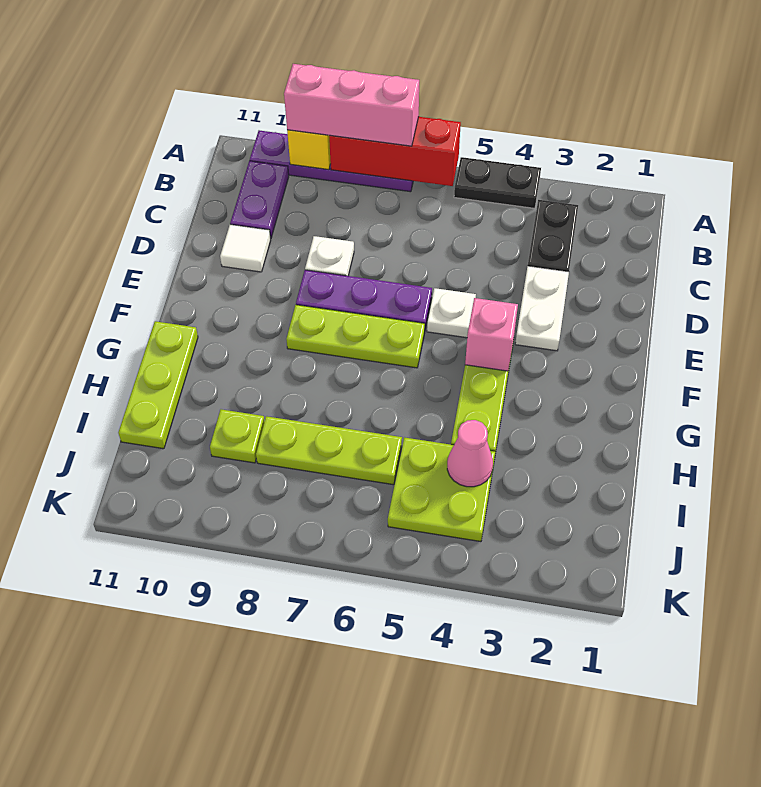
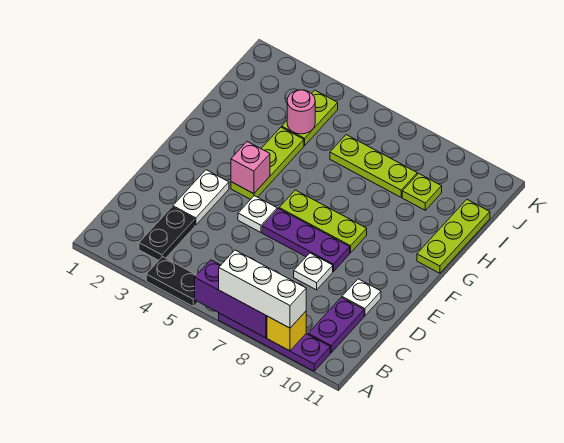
red 1x3 brick [329,117,461,186] -> purple 1x3 brick [195,260,267,338]
pink 1x3 brick [284,64,419,146] -> white 1x3 brick [219,250,306,328]
white 1x1 tile [220,224,271,272] -> white 1x1 plate [342,279,381,316]
lime 2x2 plate [388,437,495,542] -> lime 1x2 plate [282,90,338,146]
pink 1x1 cone [447,420,493,487] -> pink 1x1 round brick [287,90,315,134]

